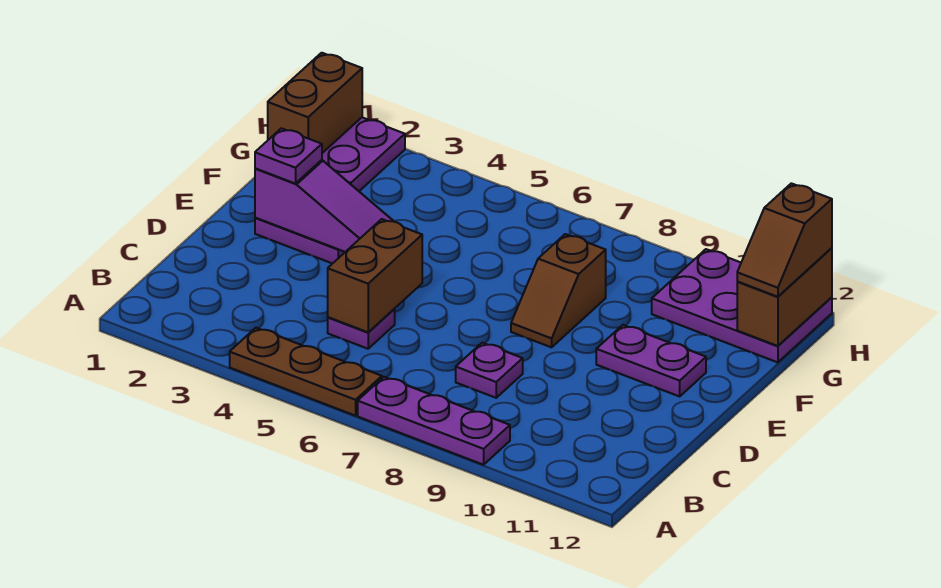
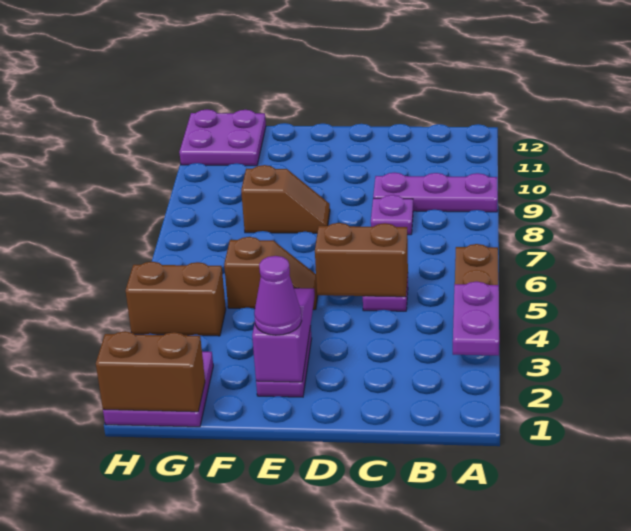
purple 1x3 plate [358,377,510,465] -> purple 1x3 plate turned to [373,173,498,212]
purple 1x1 plate [255,128,322,184] -> purple 1x1 cone [254,256,302,335]
purple 1x2 plate [596,325,706,396] -> purple 1x2 plate moved to [453,281,499,355]
purple 2x3 plate [652,249,832,362] -> purple 2x2 plate [179,109,266,166]
brown 1x2 brick [737,248,832,346] -> brown 1x2 brick moved to [126,262,226,336]
brown 1x2 slope [737,183,832,297] -> brown 1x2 slope moved to [224,237,318,310]

